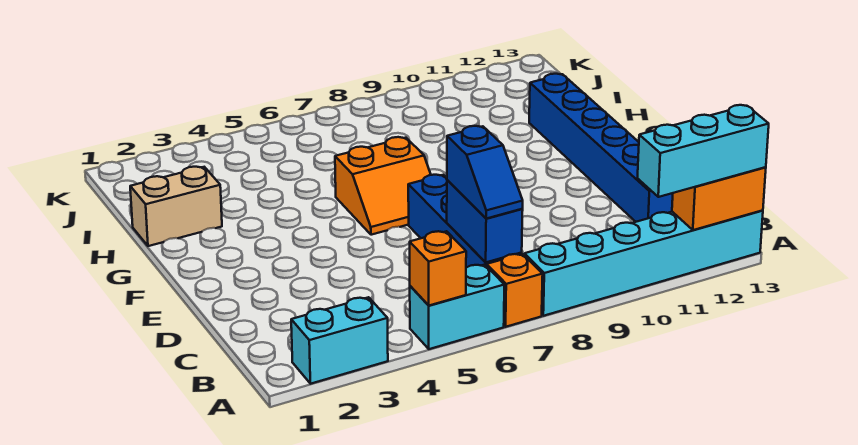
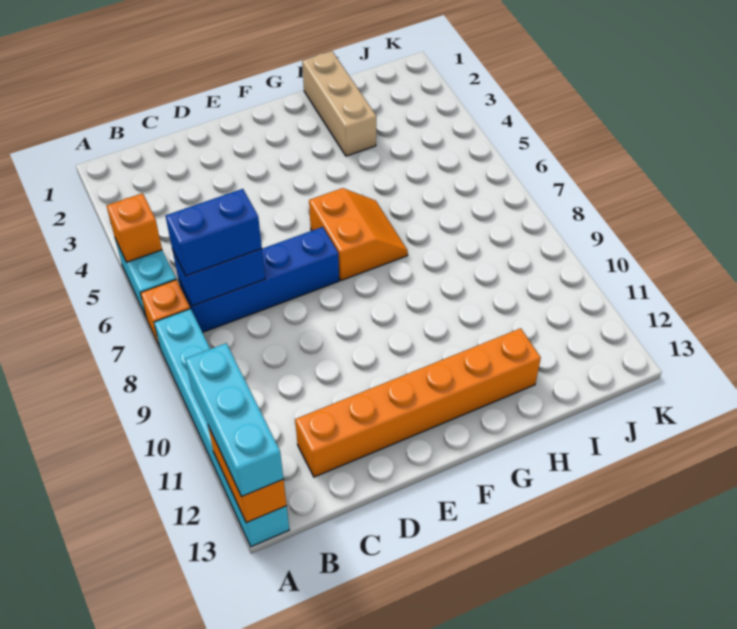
cyan 1x2 brick [291,297,388,384] -> none
blue 1x2 slope [447,126,523,219] -> blue 1x2 brick [166,189,262,276]
blue 1x6 brick [529,74,673,222] -> orange 1x6 brick [295,328,541,477]
orange 2x2 slope [335,137,431,235] -> orange 2x2 slope turned to [309,188,408,281]
tan 1x2 brick [130,167,222,246] -> tan 1x3 brick [302,51,376,156]

